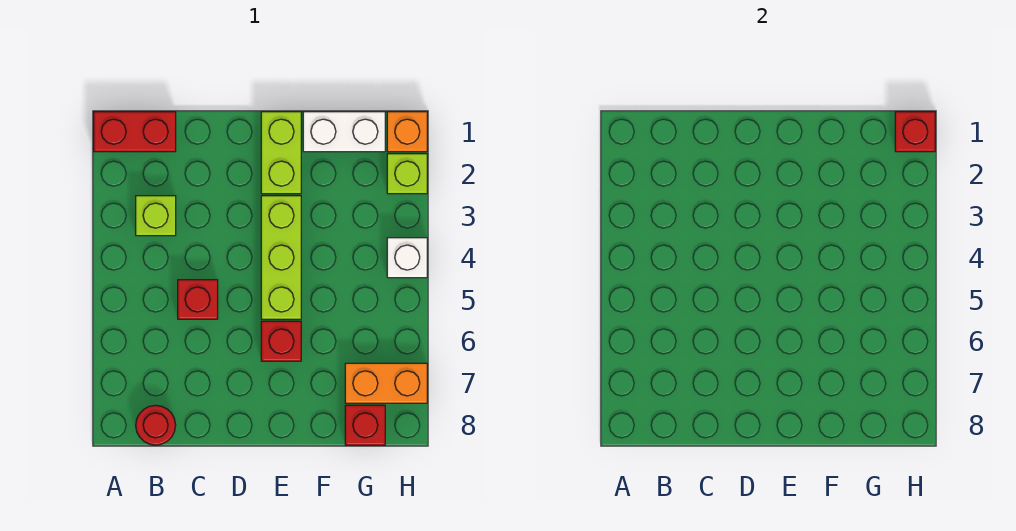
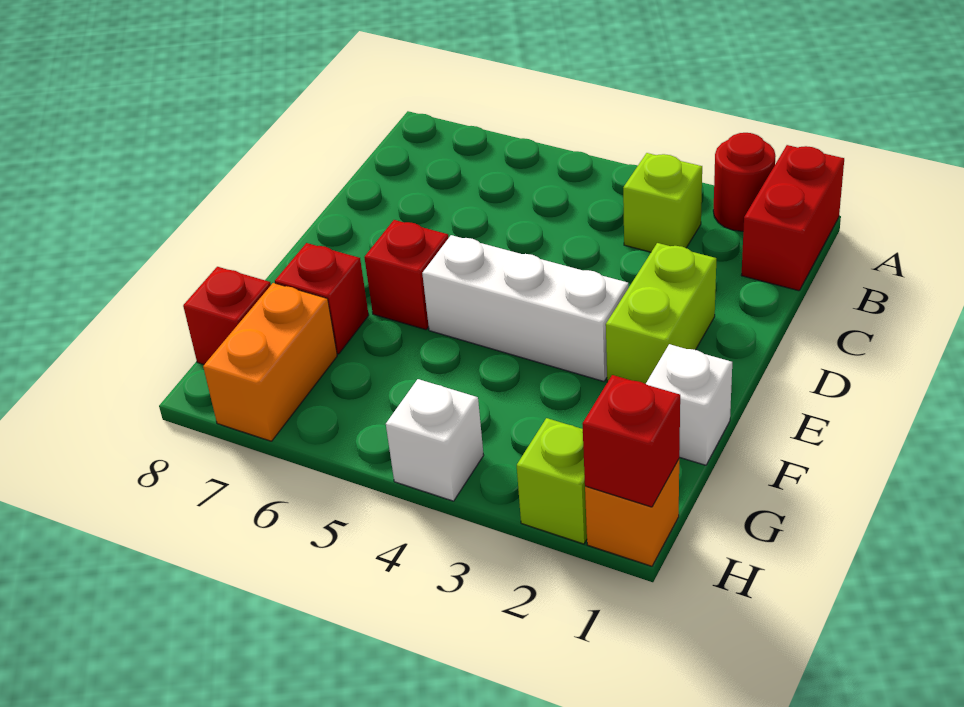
red 1x1 round brick [136,405,176,445] -> red 1x1 round brick moved to [713,133,775,231]
red 1x1 brick [178,280,218,319] -> red 1x1 brick moved to [275,243,369,354]
lime 1x2 brick [261,112,301,194] -> lime 1x2 brick turned to [606,243,716,384]
lime 1x3 brick [261,196,301,319] -> white 1x3 brick [422,235,628,381]
white 1x2 brick [303,112,385,152] -> white 1x1 brick [646,344,732,465]

